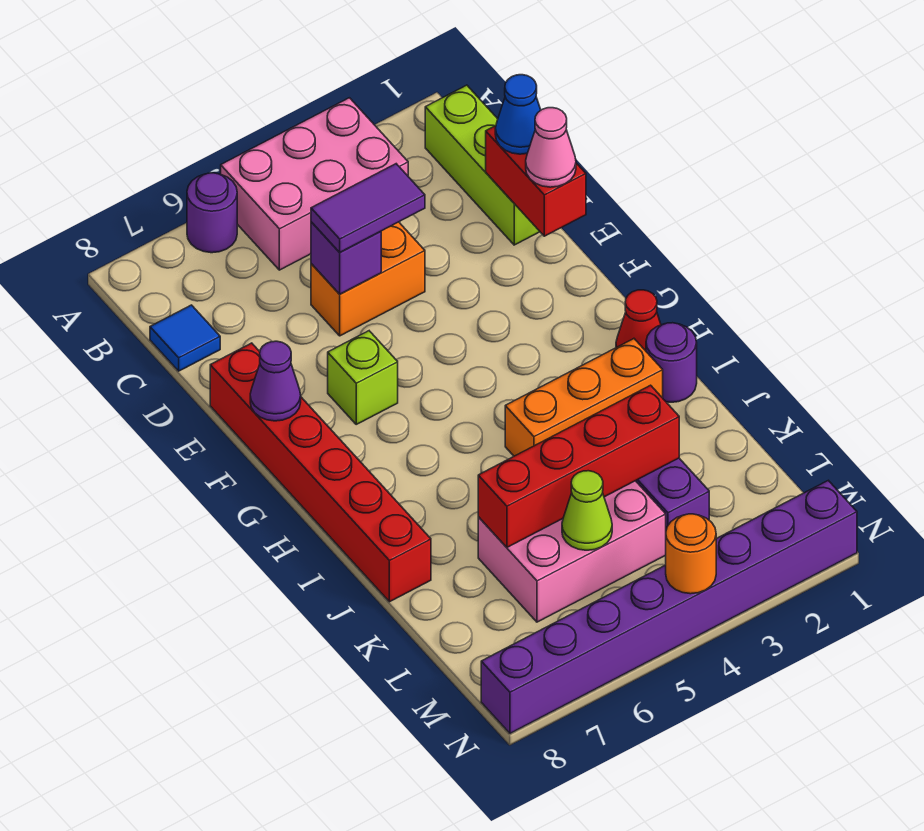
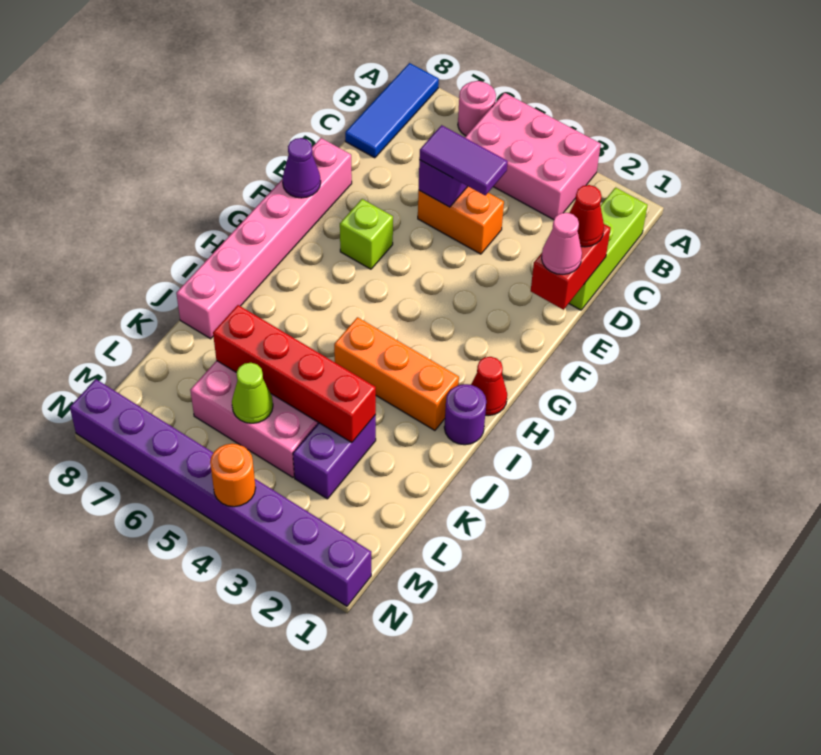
purple 1x1 round brick [187,173,237,253] -> pink 1x1 round brick [458,81,496,136]
blue 1x1 tile [150,305,220,371] -> blue 1x3 tile [345,63,439,158]
blue 1x1 cone [495,75,541,154] -> red 1x1 cone [570,185,604,247]
red 1x6 brick [210,343,431,602] -> pink 1x6 brick [176,138,352,339]

